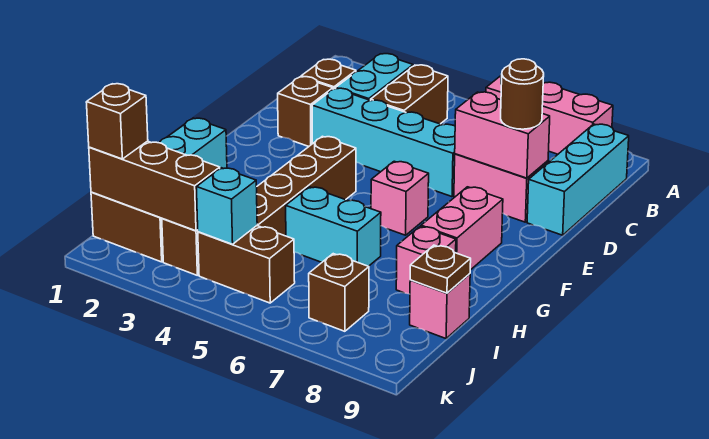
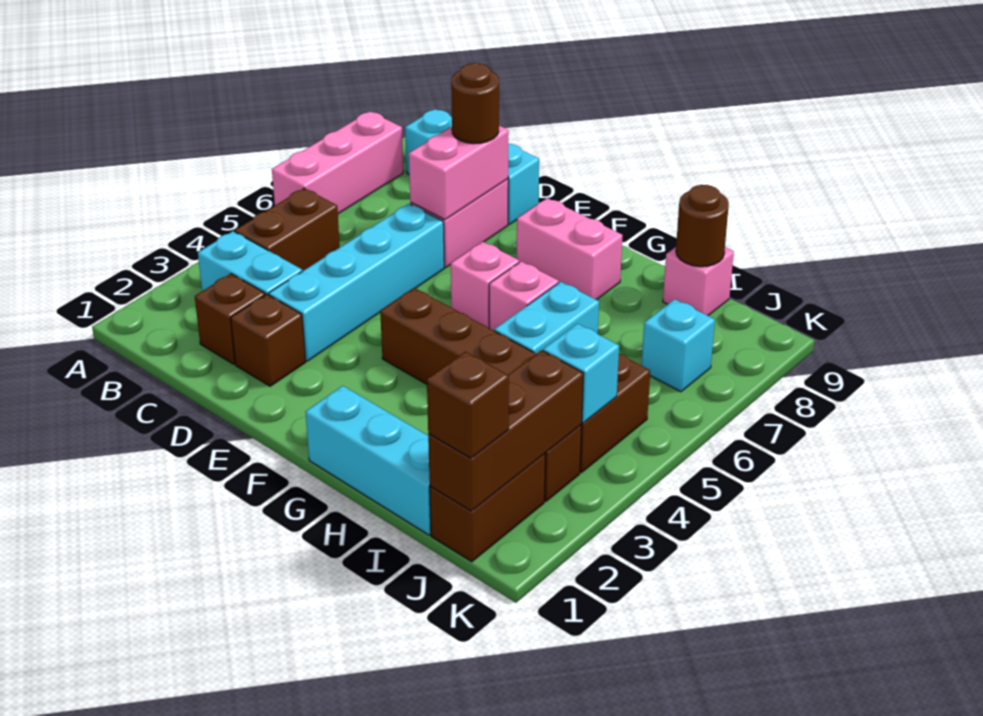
brown 1x2 brick [371,65,448,124] -> brown 1x2 brick turned to [235,188,340,271]
pink 1x1 brick [396,226,456,294] -> pink 1x1 brick moved to [489,261,559,331]
brown 1x1 plate [410,245,471,293] -> brown 1x1 round brick [676,185,729,267]
brown 1x1 brick [309,254,369,331] -> cyan 1x1 brick [642,299,715,392]

